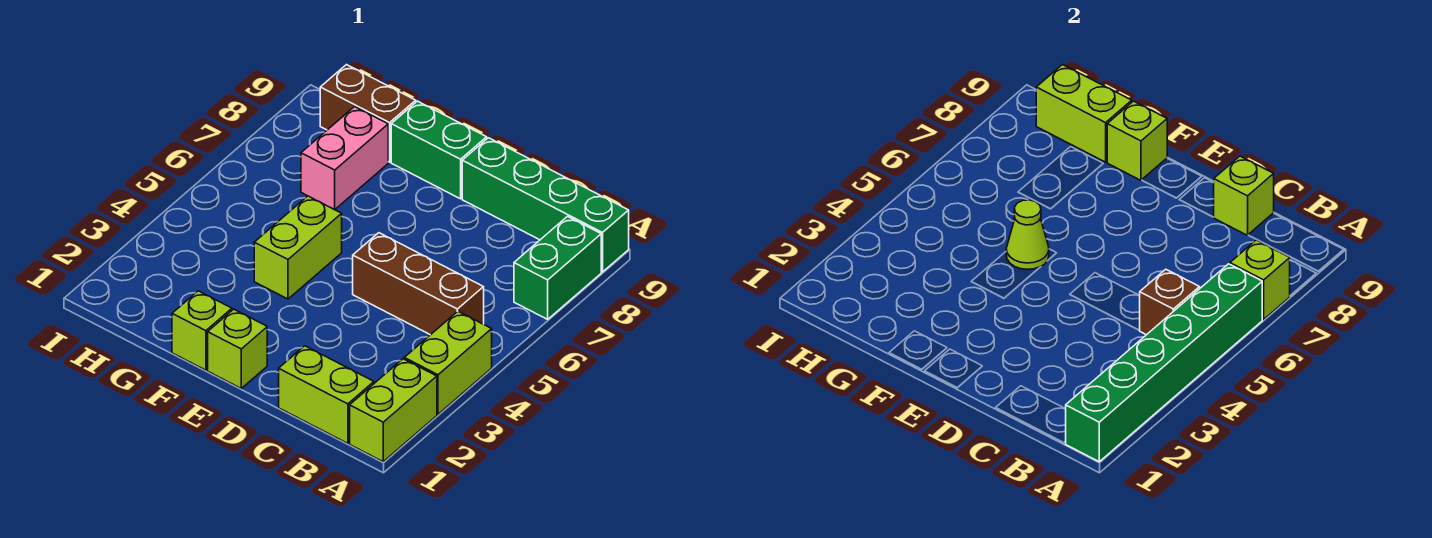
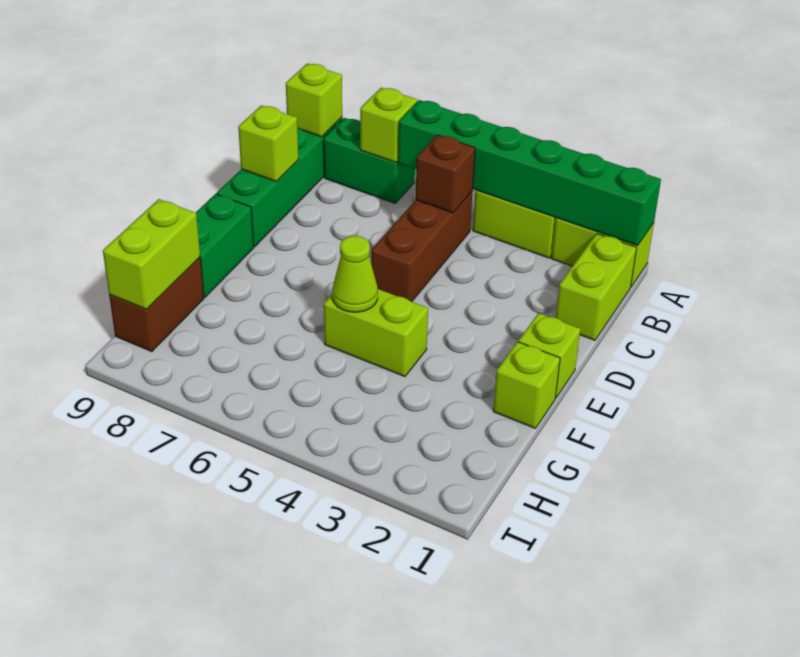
lime 1x1 brick [1107,101,1167,180] -> lime 1x1 brick moved to [286,63,342,137]
pink 1x2 brick [301,107,388,210] -> none

